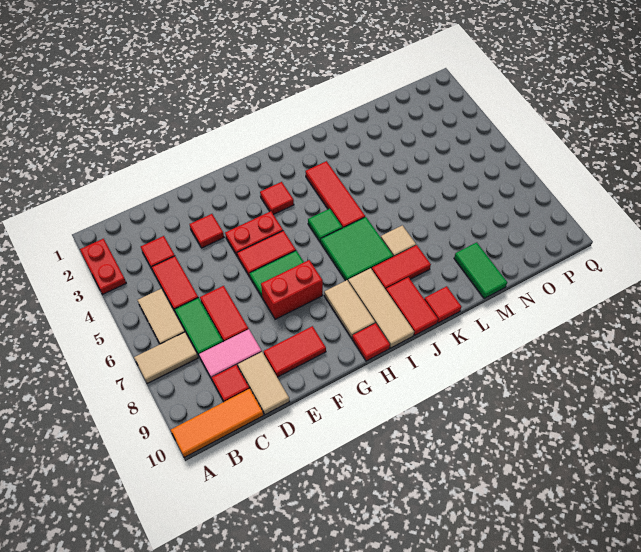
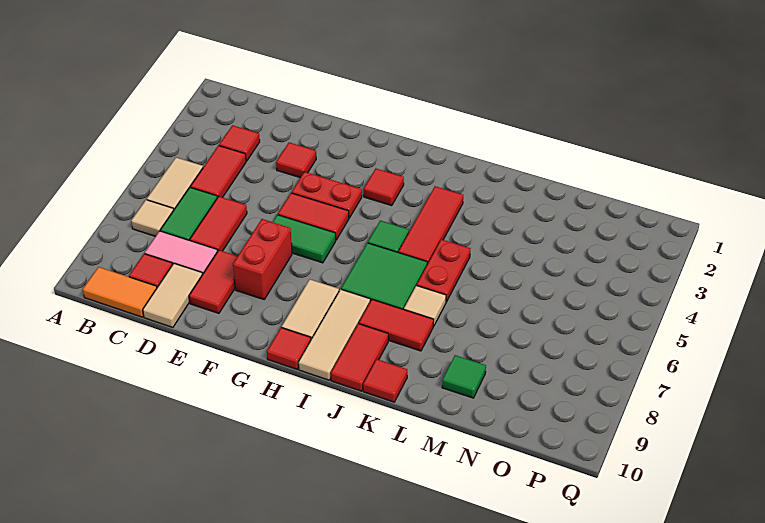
red 1x2 plate [80,239,126,294] -> red 1x2 plate moved to [417,239,470,302]
tan 1x2 tile [134,332,198,384] -> tan 1x1 tile [131,200,174,236]
orange 1x3 tile [171,388,263,457] -> orange 1x2 tile [83,267,157,317]
red 1x2 tile [264,326,326,377] -> red 1x2 tile turned to [189,250,238,313]
red 1x2 brick [261,260,323,319] -> red 1x2 brick turned to [233,219,292,299]
green 1x2 tile [454,242,507,298] -> green 1x1 tile [442,355,486,398]

